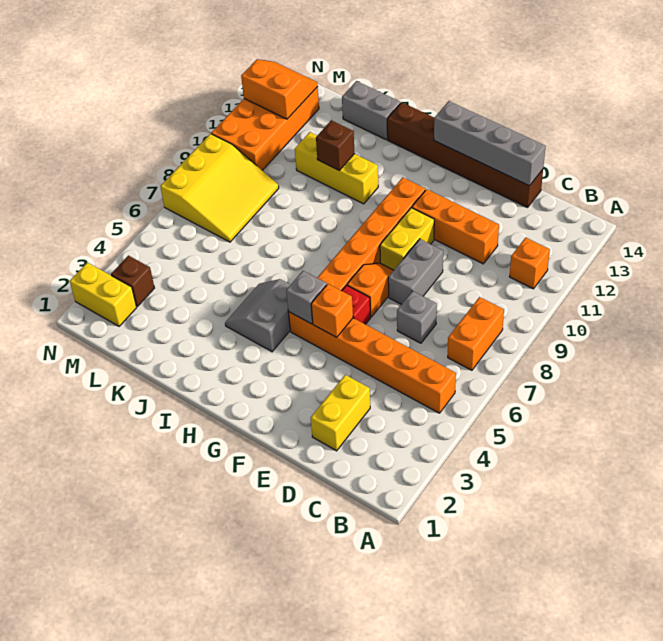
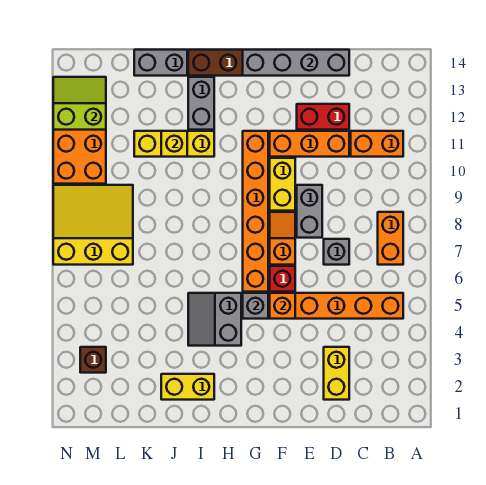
orange 1x1 brick [510,238,550,289] -> orange 1x2 brick [351,131,403,157]
none -> red 1x2 brick [297,104,349,130]
none -> grey 1x2 brick [188,77,214,130]
brown 1x1 brick [316,120,355,170] -> yellow 1x1 brick [161,131,187,157]
yellow 3x3 slope [160,134,279,242] -> yellow 3x3 slope turned to [53,185,133,265]
yellow 1x2 brick [70,263,137,326] -> yellow 1x2 brick moved to [161,374,214,400]
orange 2x2 slope [241,59,318,119] -> lime 2x2 slope [53,77,106,130]

